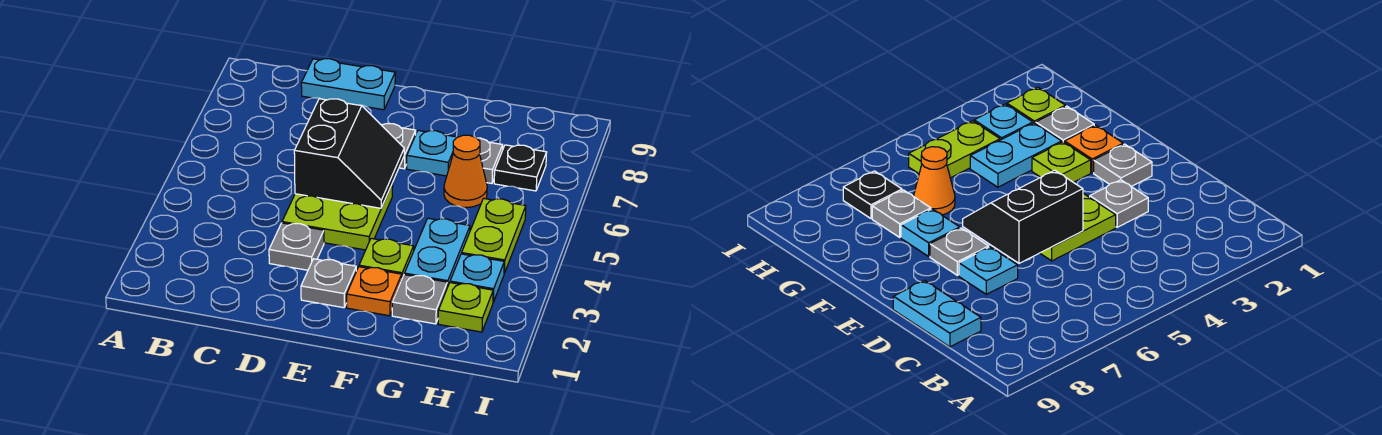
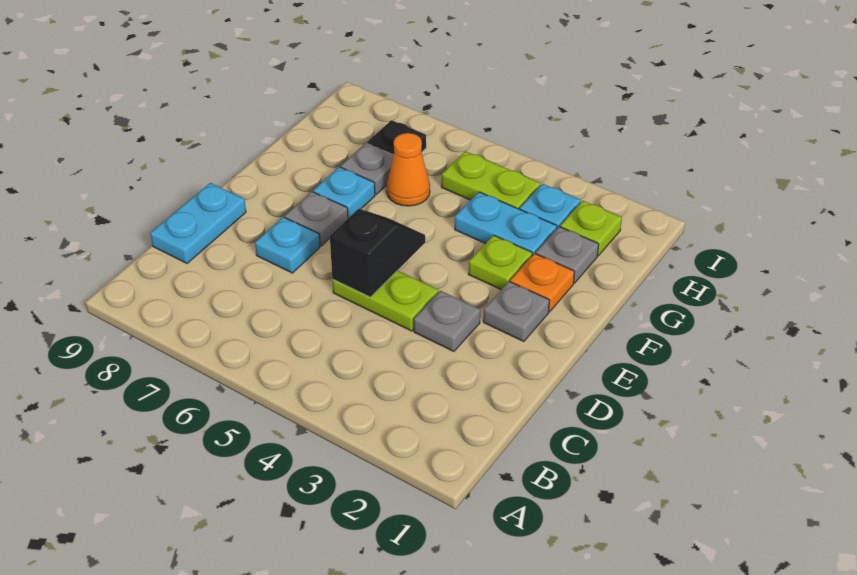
lime 2x2 plate [282,183,393,250] -> lime 1x2 plate [332,270,439,331]
black 2x2 slope [294,99,404,208] -> black 1x2 slope [330,209,425,297]

